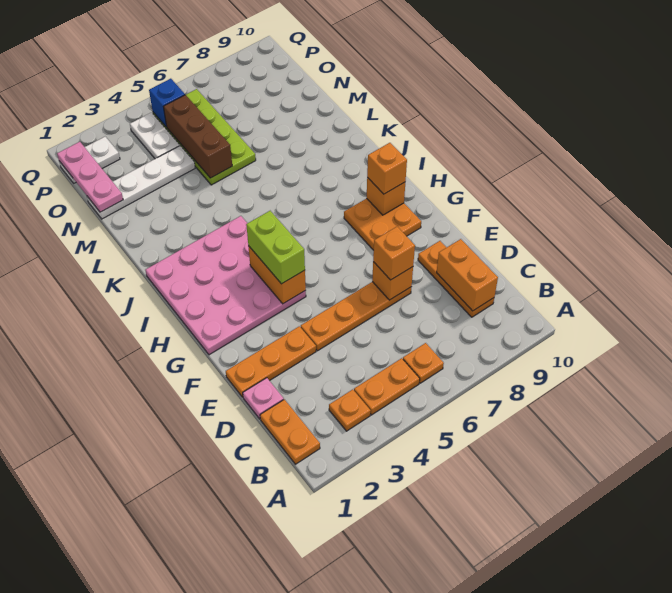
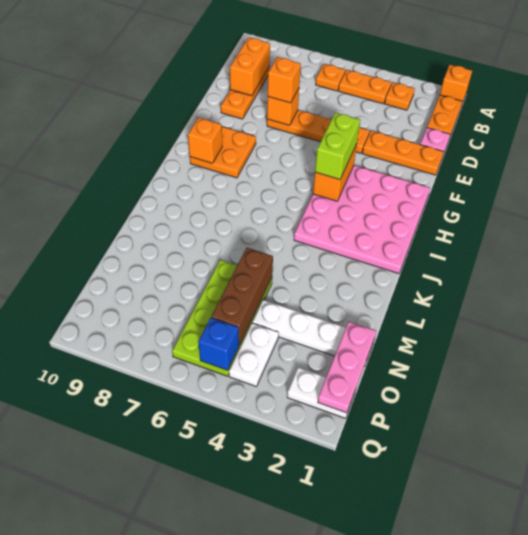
orange 1x1 brick [367,143,407,194] -> orange 1x1 brick moved to [440,65,472,103]

